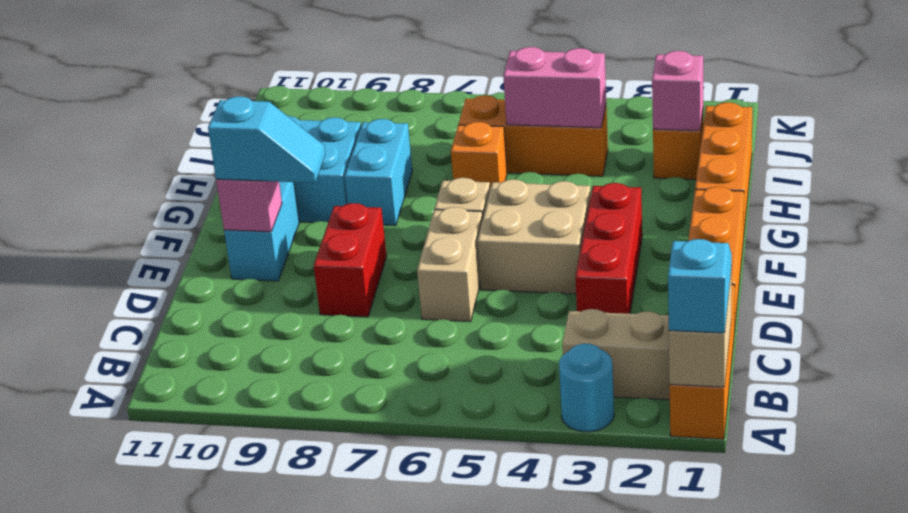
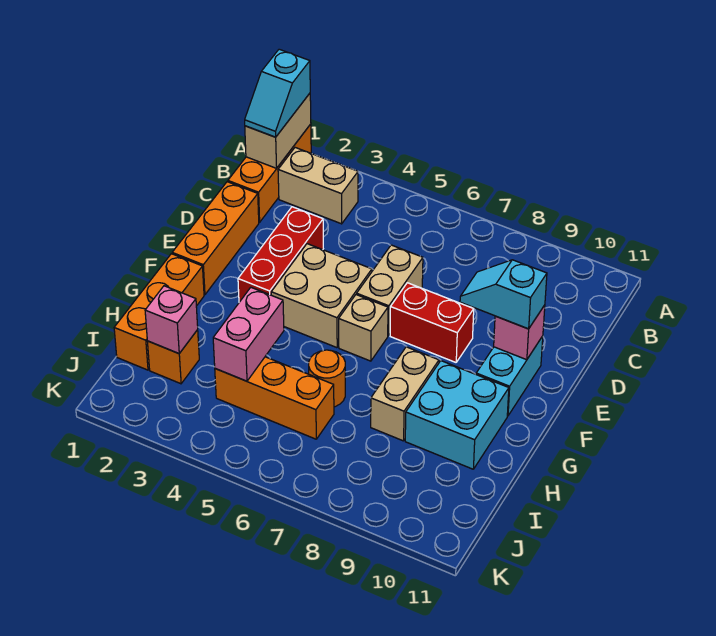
cyan 1x1 round brick [559,344,614,432] -> none
red 1x2 brick [314,203,387,317] -> red 1x2 brick turned to [390,283,474,362]
cyan 1x2 brick [345,119,412,226] -> tan 1x2 brick [371,347,439,441]
orange 1x1 brick [451,122,507,188] -> orange 1x1 round brick [309,350,345,407]
pink 1x2 brick [503,47,606,128] -> pink 1x2 brick turned to [213,288,284,381]

